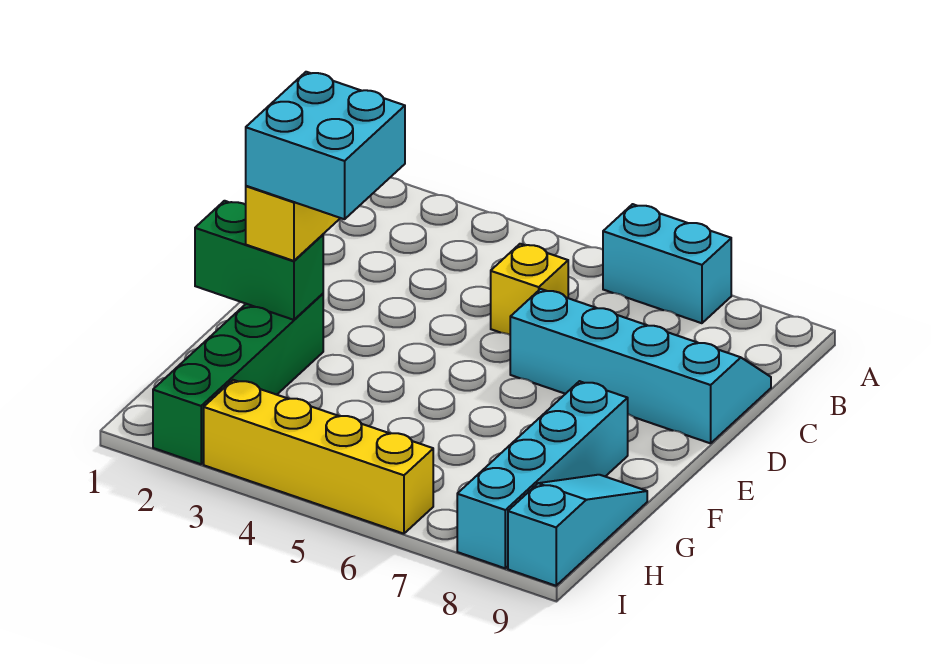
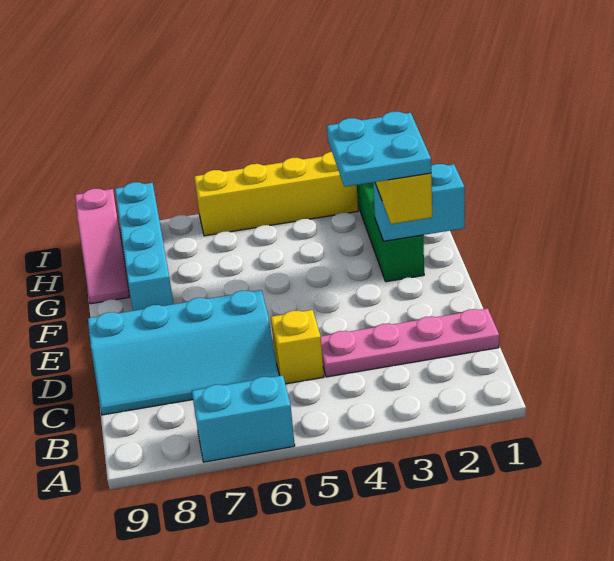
none -> pink 1x4 plate [321,308,499,377]
cyan 2x2 brick [246,72,405,219] -> cyan 2x2 plate [327,112,431,187]
green 1x2 brick [195,201,323,320] -> cyan 1x2 brick [373,164,465,241]
cyan 1x3 slope [508,475,647,586] -> pink 1x3 slope [75,189,129,304]

